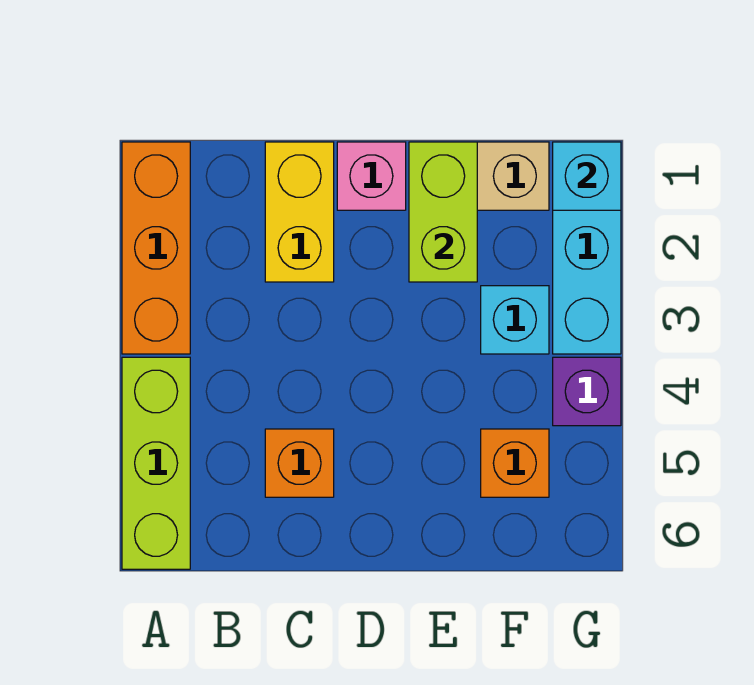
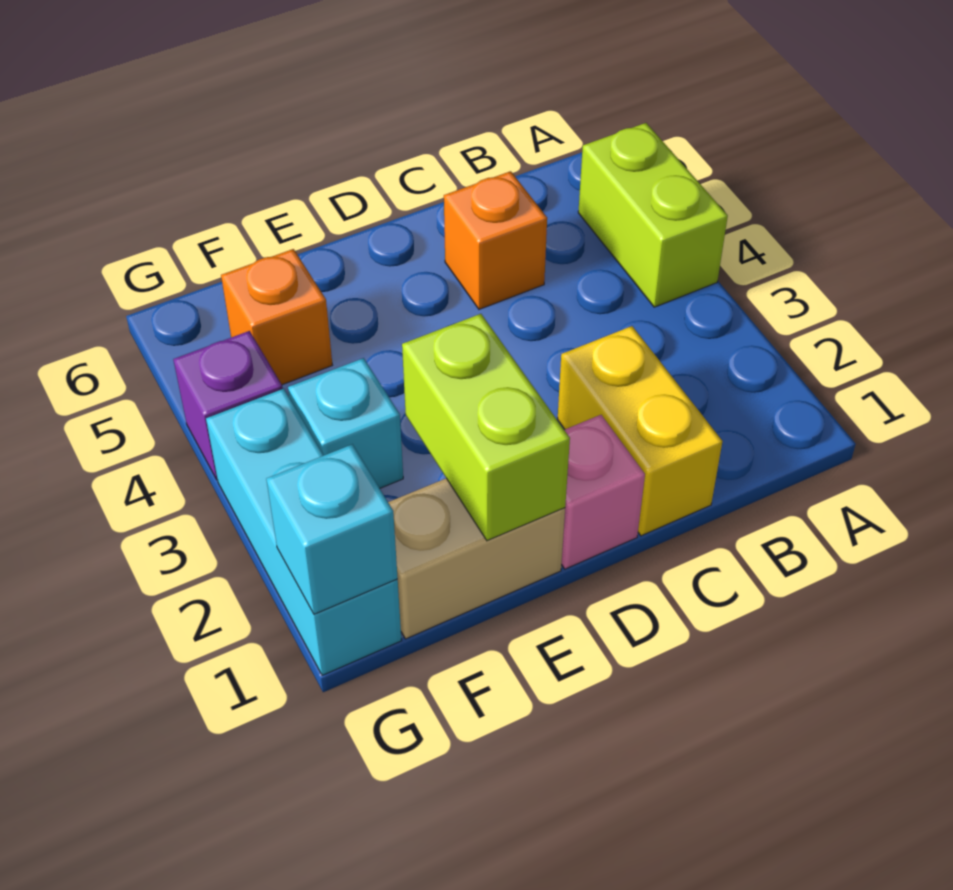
orange 1x3 brick [122,142,190,354] -> none
lime 1x3 brick [122,357,190,569] -> lime 1x2 brick [578,123,728,307]

